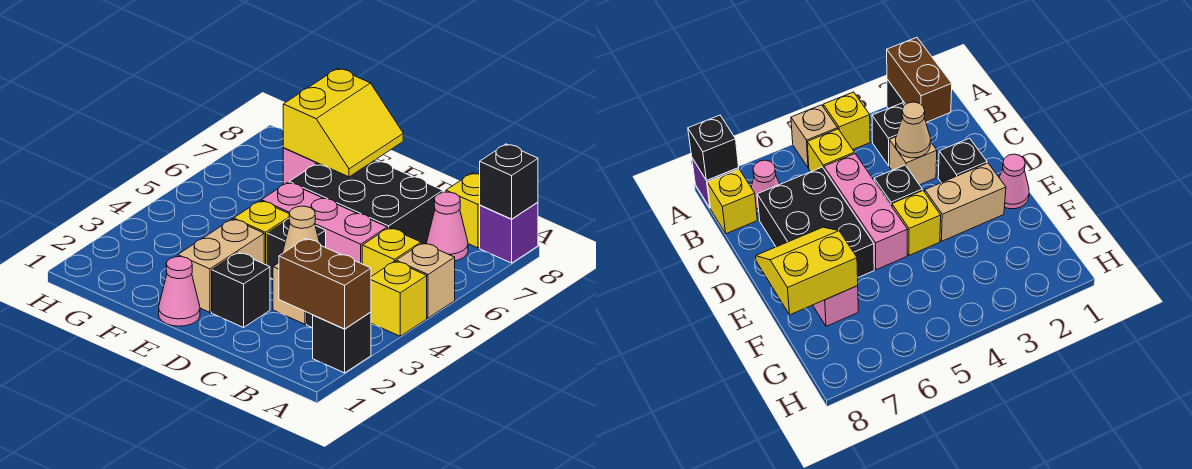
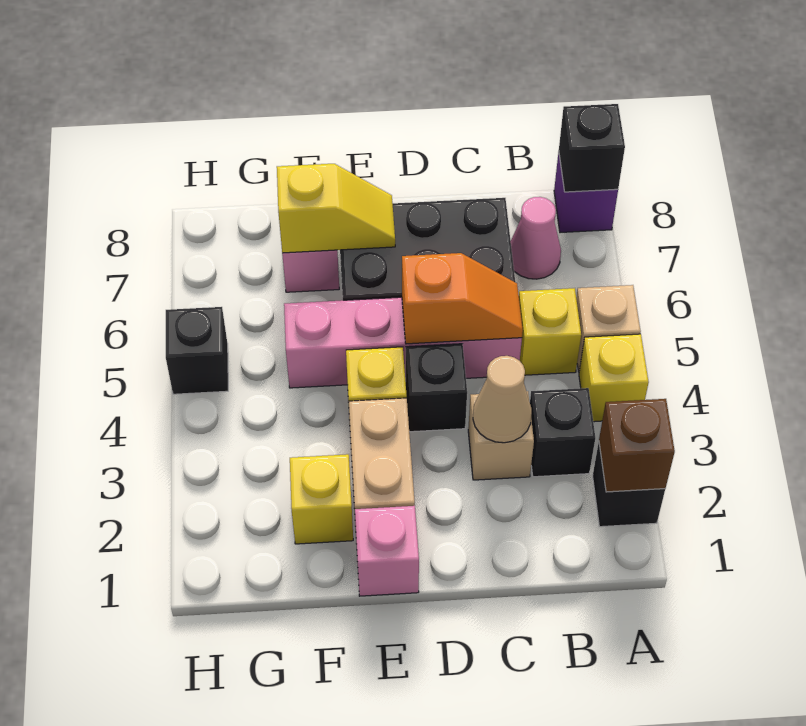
brown 1x2 brick [279,239,371,329] -> brown 1x1 brick [599,399,675,492]
yellow 1x1 brick [446,173,480,248] -> yellow 1x1 brick moved to [290,454,353,544]
pink 1x3 brick [261,183,387,264] -> pink 1x4 brick [284,297,522,388]
none -> orange 1x2 slope [402,253,523,344]
black 1x1 brick [212,253,270,328] -> black 1x1 brick moved to [166,307,228,394]
pink 1x1 cone [159,257,200,326] -> pink 1x1 brick [355,506,419,596]
yellow 2x2 slope [283,68,403,177] -> yellow 1x2 slope [277,164,395,253]

